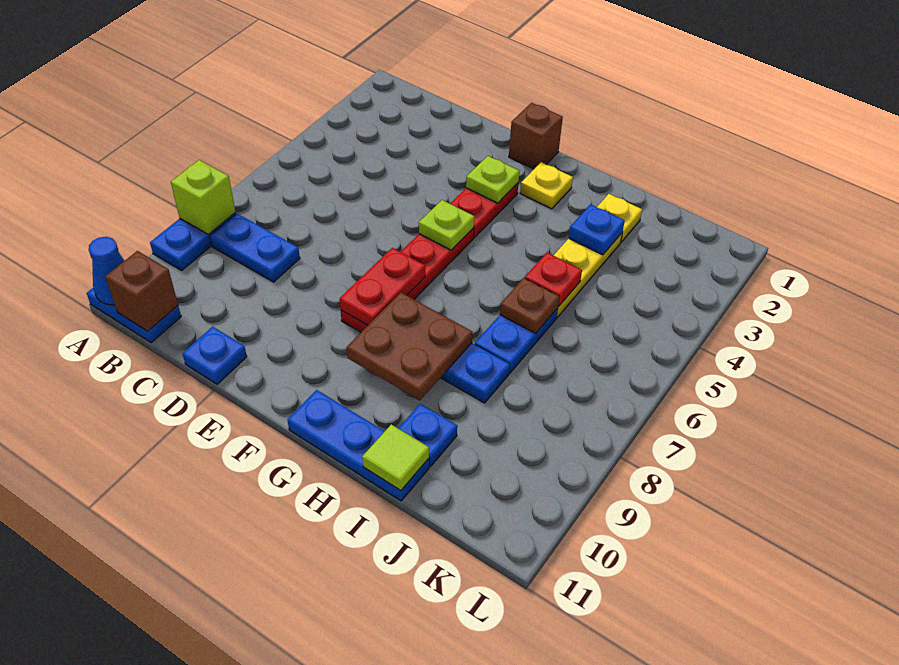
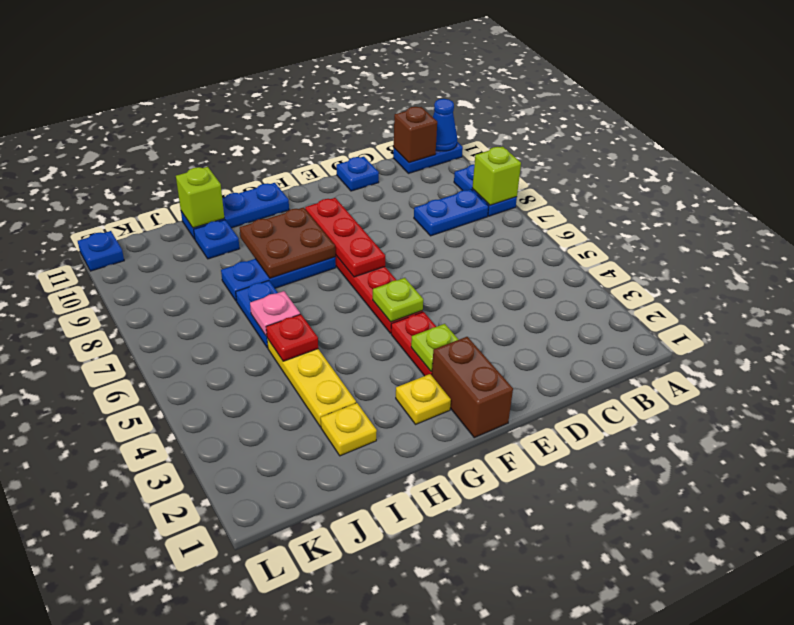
brown 1x1 brick [509,103,563,169] -> brown 1x2 brick [432,337,513,438]
red 1x2 plate [340,248,425,325] -> red 1x3 plate [305,198,385,277]
blue 1x1 plate [569,204,625,255] -> blue 1x1 plate moved to [78,231,124,271]
brown 1x1 plate [500,278,559,333] -> pink 1x1 plate [250,291,300,336]
lime 1x1 tile [362,424,429,491] -> lime 1x1 brick [176,167,224,228]

